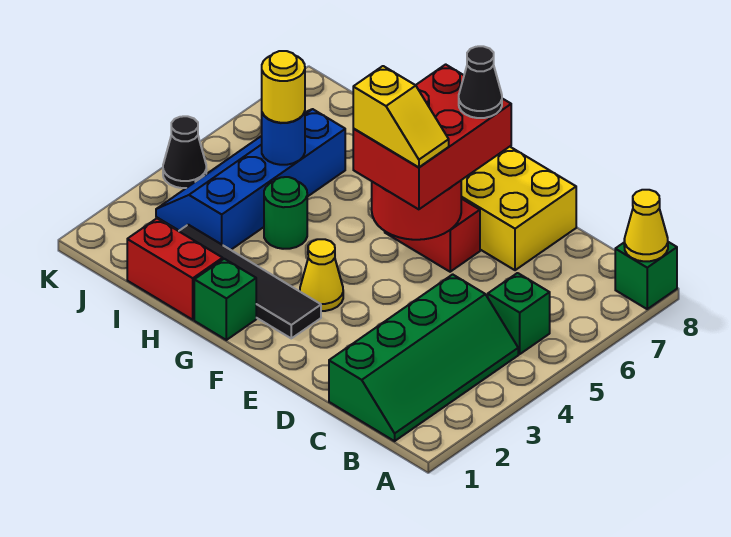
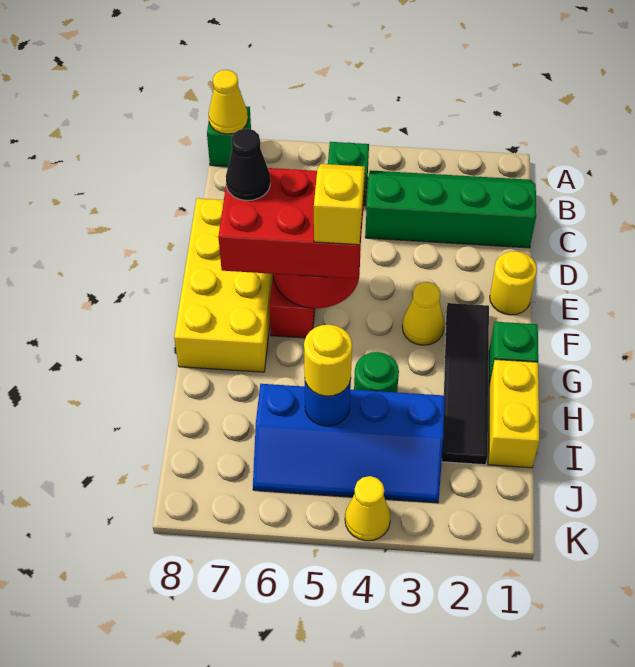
none -> yellow 1x1 round brick [490,251,537,315]
red 1x2 brick [127,219,223,320] -> yellow 1x2 brick [488,359,539,468]
black 1x1 cone [163,116,206,188] -> yellow 1x1 cone [345,476,390,541]

